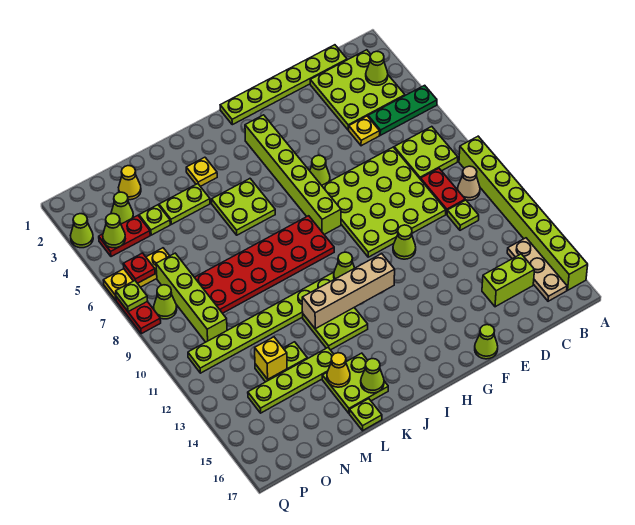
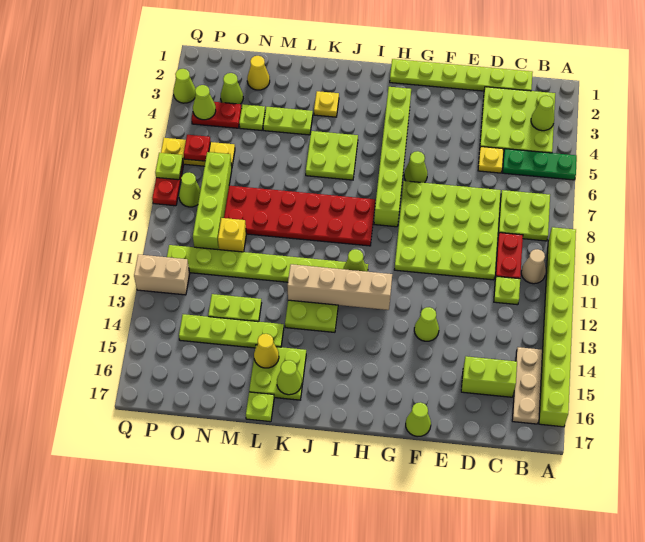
lime 1x1 cone [393,225,416,259] -> lime 1x1 cone moved to [414,307,439,341]
yellow 1x1 brick [255,337,287,379] -> yellow 1x1 brick moved to [218,218,246,252]
none -> tan 1x2 brick [134,254,190,295]

